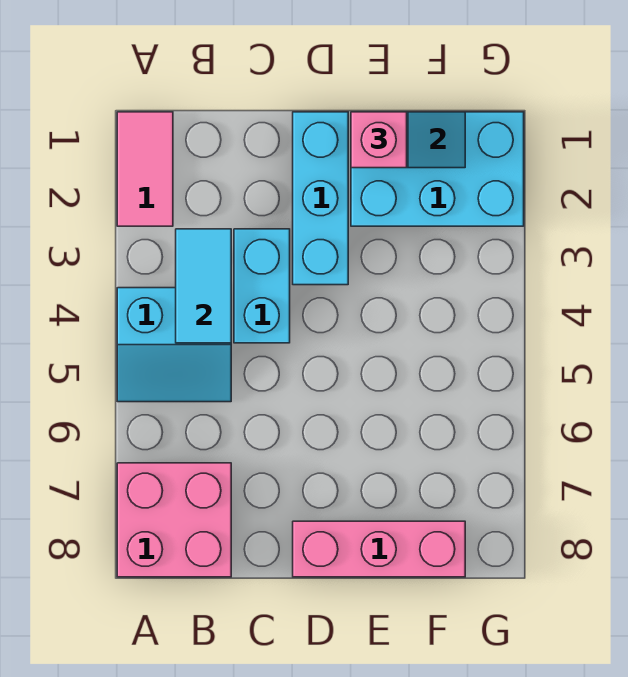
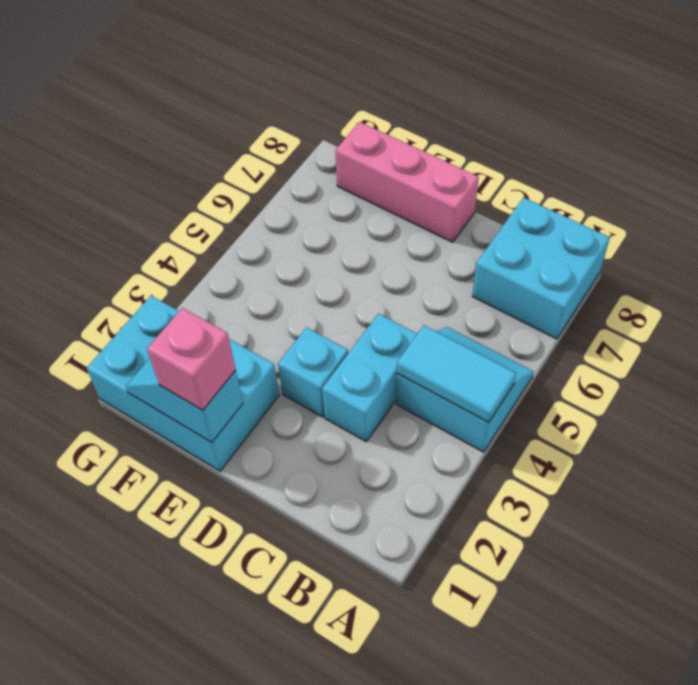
pink 1x2 tile [117,112,173,226] -> none
pink 2x2 brick [117,463,231,577] -> cyan 2x2 brick [472,198,610,339]
cyan 1x2 tile [176,229,231,343] -> cyan 1x2 tile turned to [397,326,516,422]
cyan 1x3 brick [293,112,348,285] -> cyan 1x1 brick [278,328,348,417]

